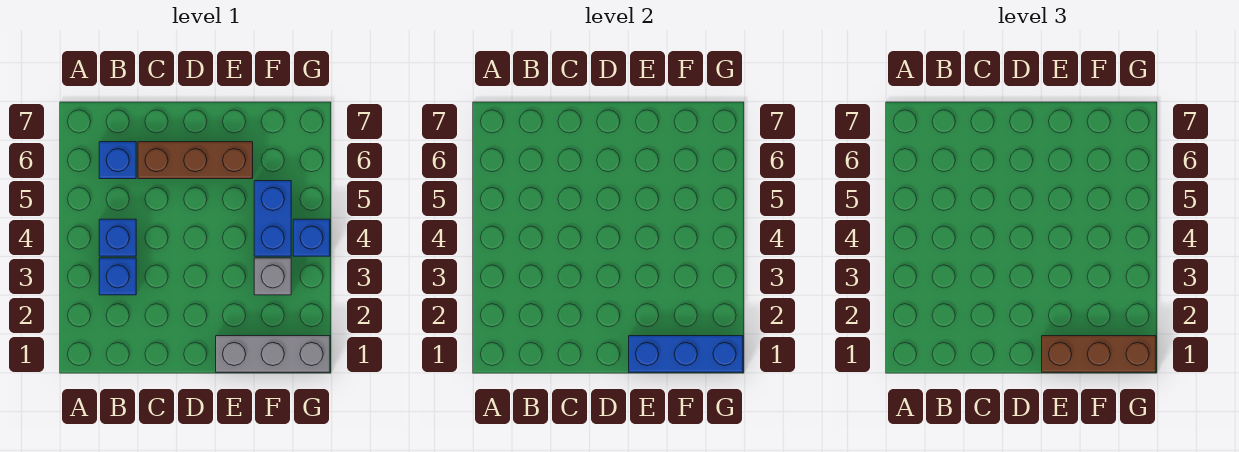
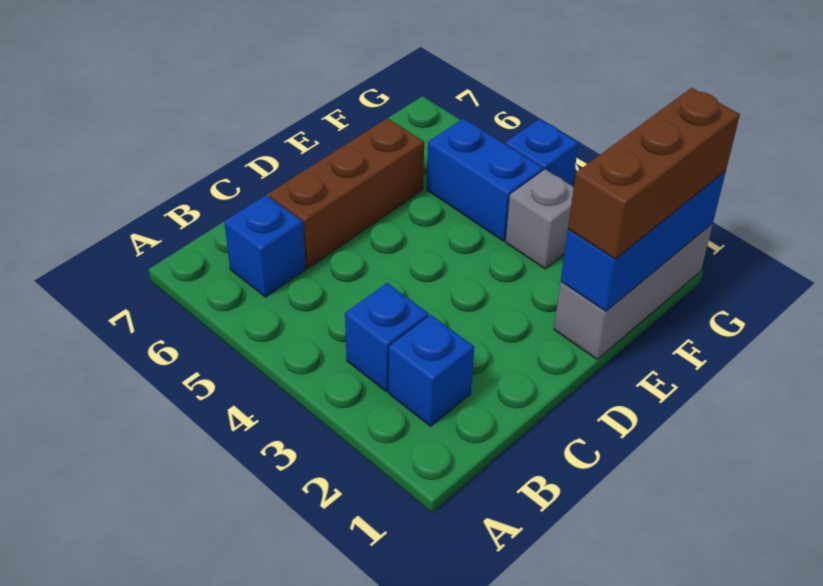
blue 1x1 brick [99,219,136,256] -> blue 1x1 brick moved to [389,315,474,426]

